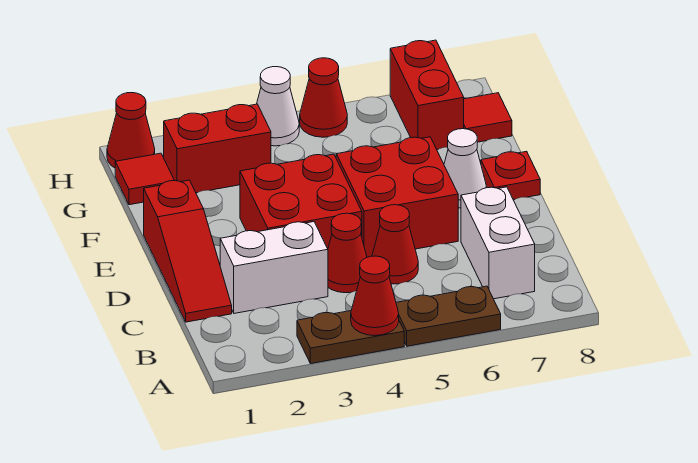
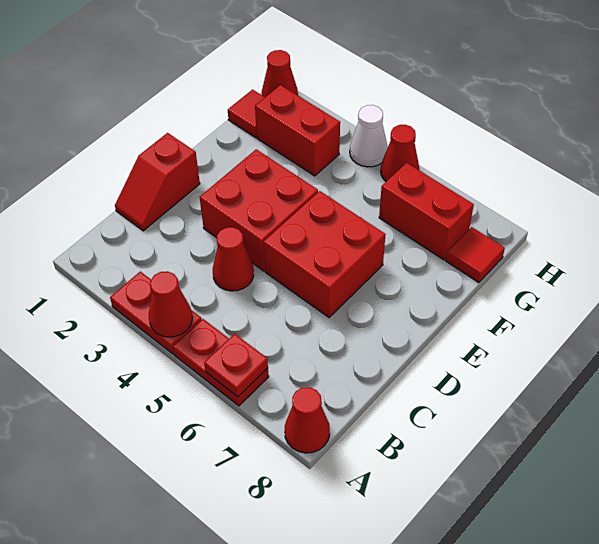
brown 1x2 plate [297,311,404,364] -> red 1x2 plate [110,271,202,354]
brown 1x2 plate [396,286,501,346] -> red 1x2 plate [173,319,269,406]
white 1x2 brick [461,187,535,299] -> none
red 1x3 slope [144,180,232,322] -> red 1x2 slope [115,133,200,231]
white 1x2 brick [220,222,328,313] -> none
red 1x1 cone [372,205,418,284] -> red 1x1 cone moved to [285,387,330,453]
white 1x1 cone [444,129,486,208] -> none
red 1x1 plate [481,151,540,200] -> red 1x1 plate moved to [204,334,268,397]
red 1x2 brick [390,40,464,149] -> red 1x2 brick turned to [379,163,474,260]

